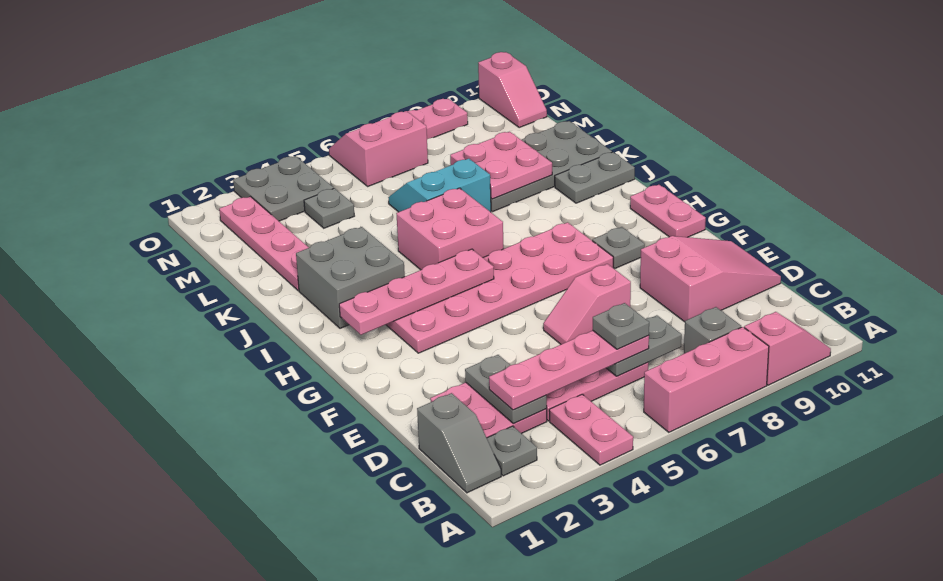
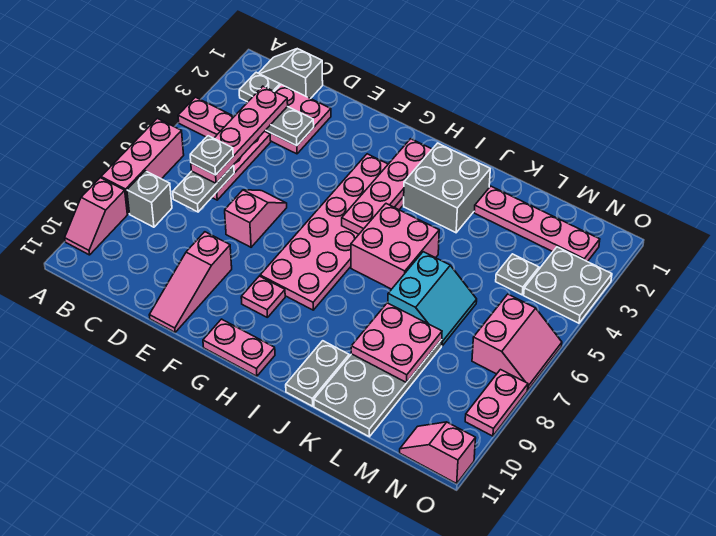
pink 2x3 slope [640,236,781,322] -> pink 1x3 slope [149,232,232,332]
grey 1x1 plate [592,227,645,268] -> pink 1x1 plate [241,276,285,318]

